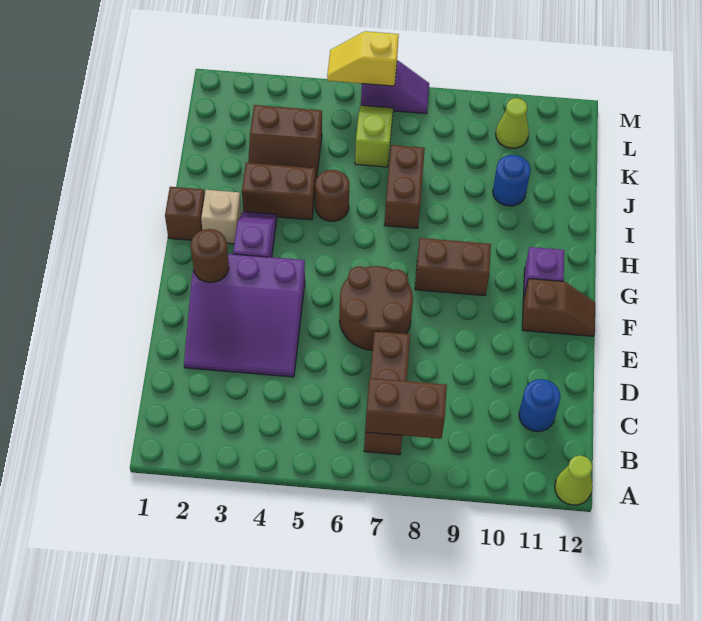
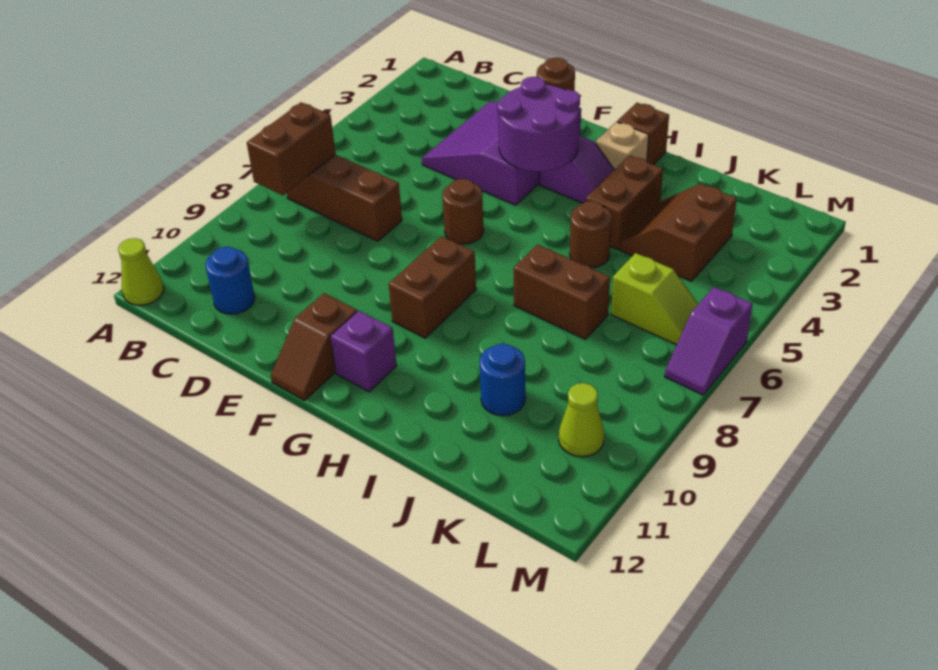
brown 2x2 round brick [340,266,413,350] -> brown 1x1 round brick [442,179,484,244]
none -> purple 2x2 round brick [497,77,580,172]
yellow 1x2 slope [327,31,399,86] -> none

